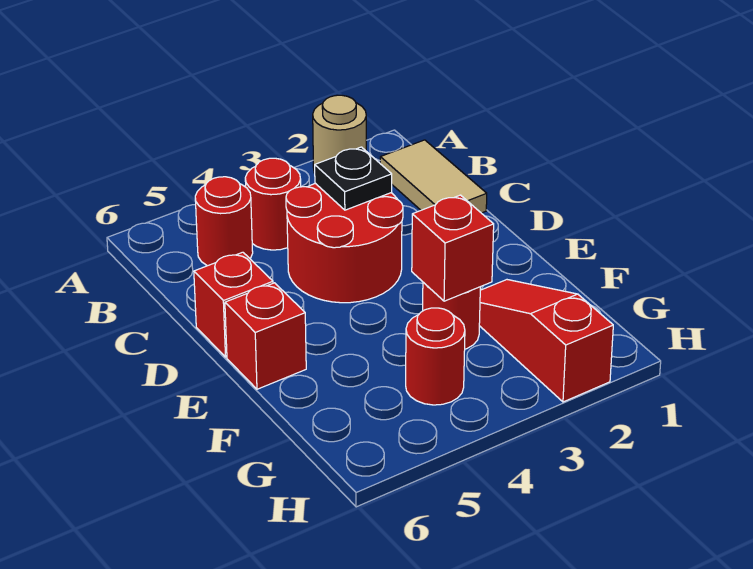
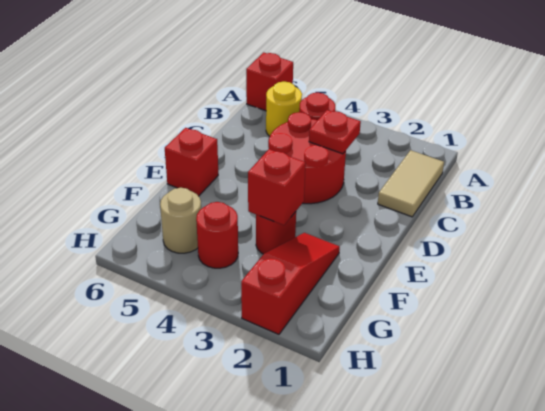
tan 1x1 round brick [313,95,366,173] -> tan 1x1 round brick moved to [160,188,201,253]
red 1x1 round brick [195,177,253,266] -> yellow 1x1 round brick [266,82,302,136]
black 1x1 plate [315,147,392,210] -> red 1x1 plate [309,110,361,154]
red 1x1 brick [194,252,273,357] -> red 1x1 brick moved to [246,52,293,111]

